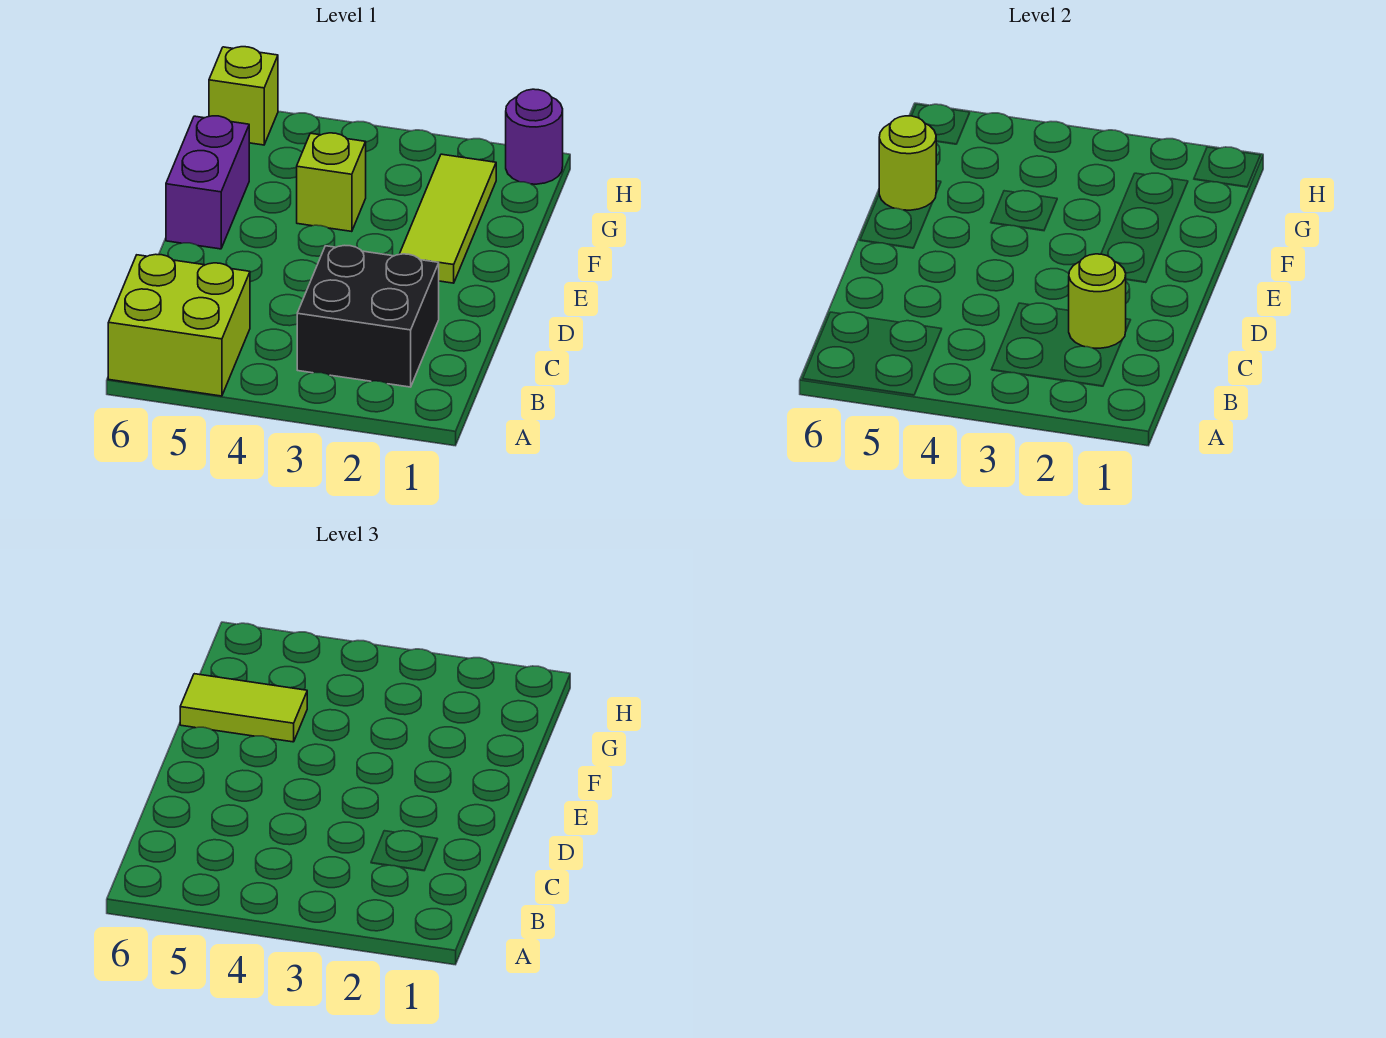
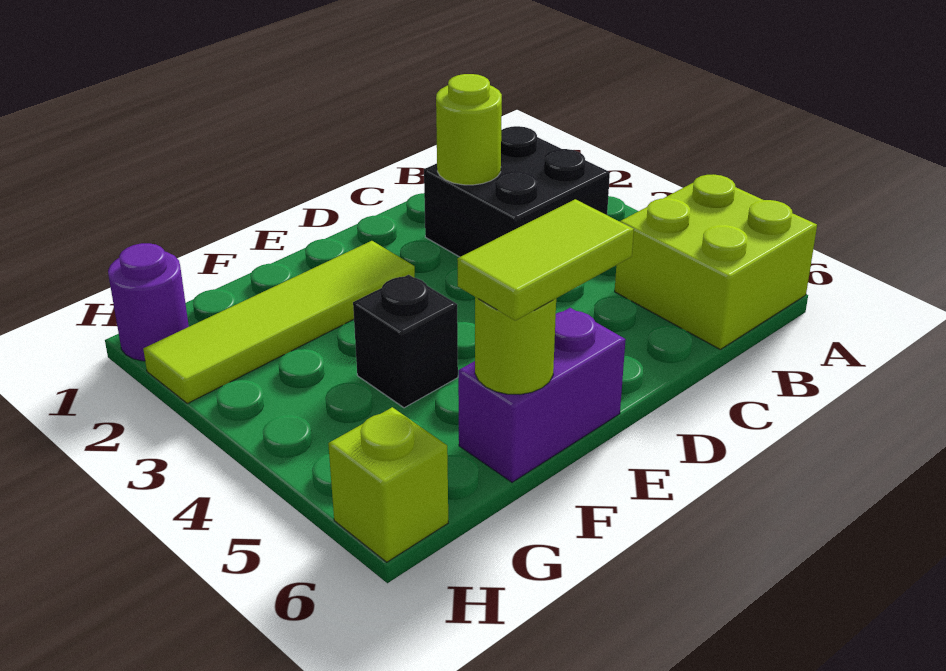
lime 1x3 tile [400,154,496,283] -> lime 1x4 tile [143,241,415,404]
lime 1x1 brick [297,133,366,232] -> black 1x1 brick [353,275,458,408]
lime 1x2 tile [180,674,307,742] -> lime 1x2 tile turned to [457,199,634,321]

